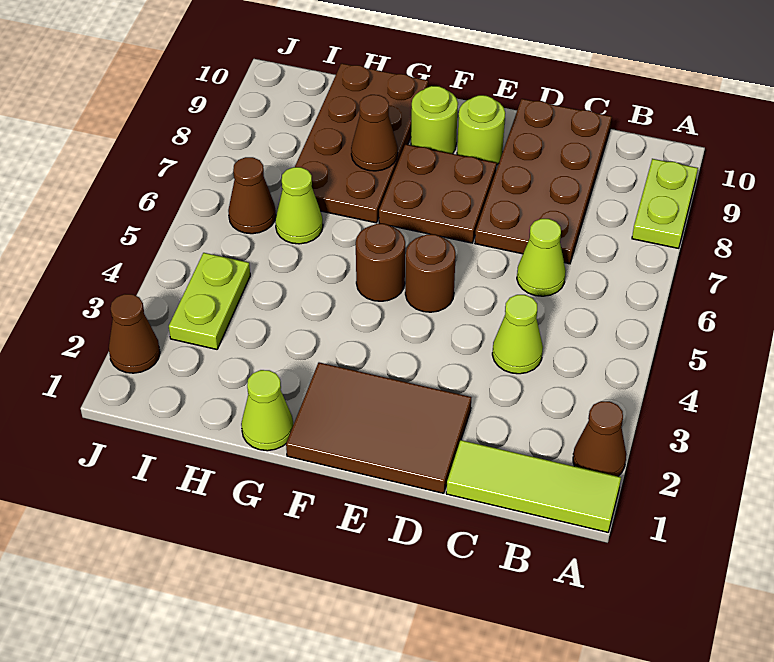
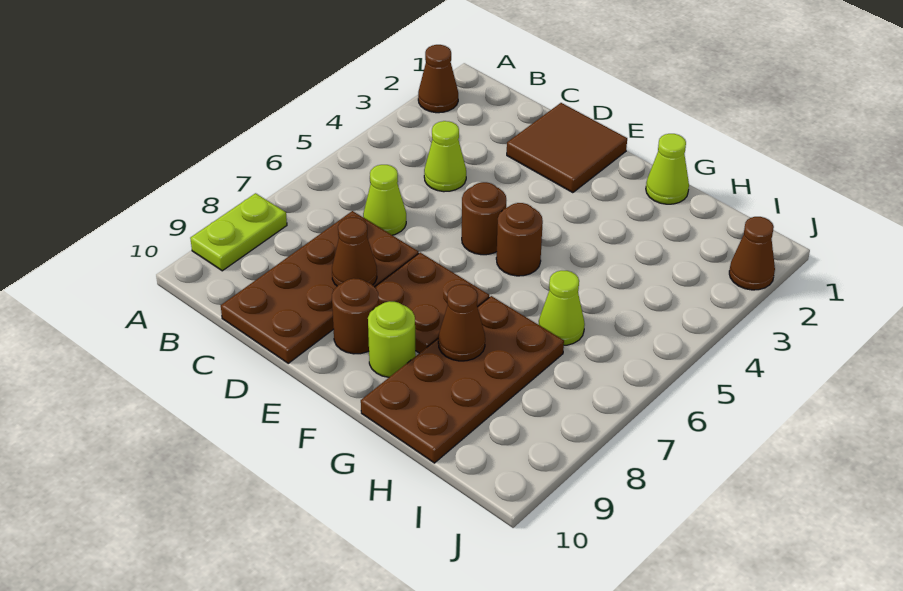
lime 1x3 tile [446,440,621,532] -> none
brown 2x3 tile [286,362,471,493] -> brown 2x2 tile [507,103,627,193]
lime 1x1 round brick [457,95,505,165] -> brown 1x1 round brick [332,278,379,354]
lime 1x2 plate [169,253,250,349] -> none
brown 1x1 cone [228,157,276,234] -> brown 1x1 cone moved to [332,217,377,286]

